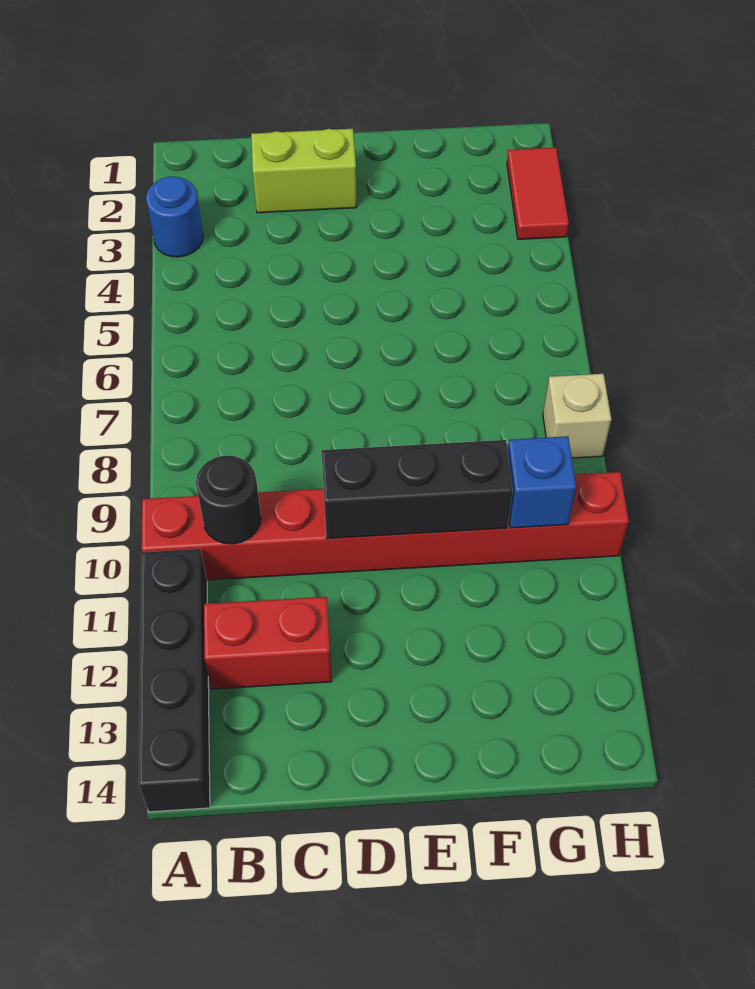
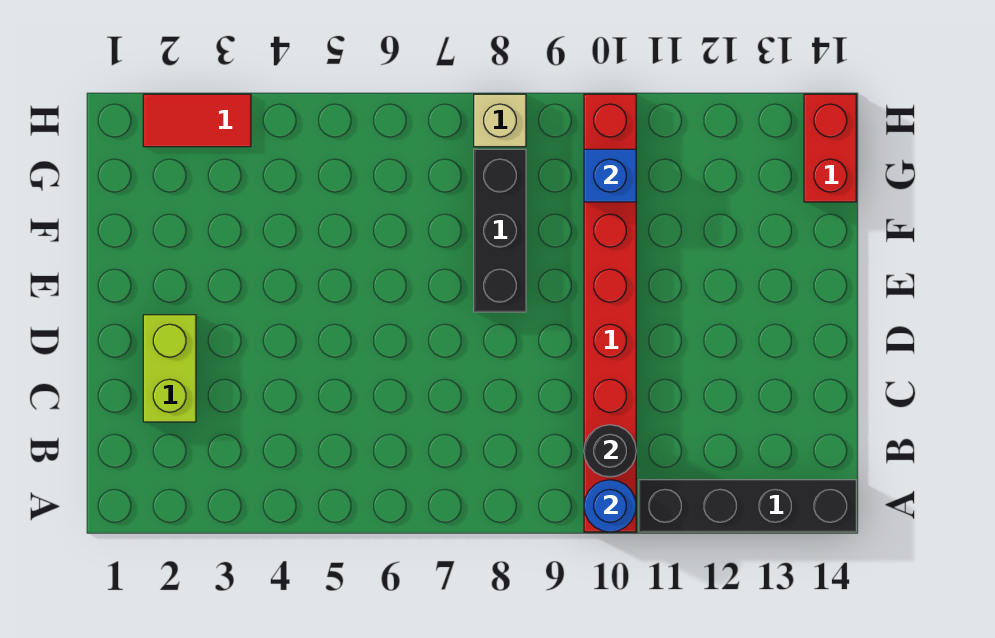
blue 1x1 round brick [146,176,203,257] -> blue 1x1 round brick moved to [584,480,636,532]
red 1x2 brick [204,597,332,689] -> red 1x2 brick moved to [804,94,856,202]
black 1x3 brick [321,440,513,539] -> black 1x3 brick moved to [474,149,526,312]

